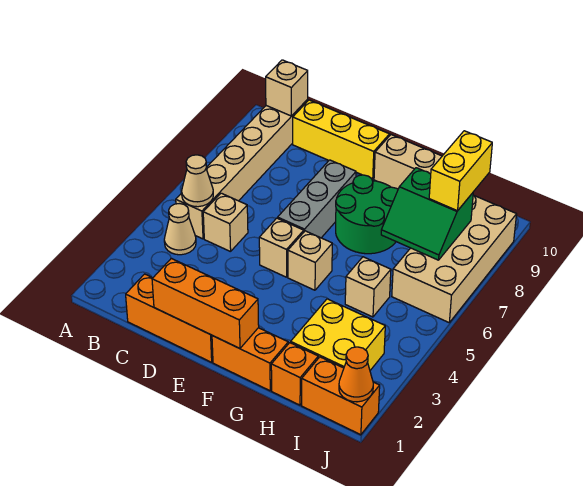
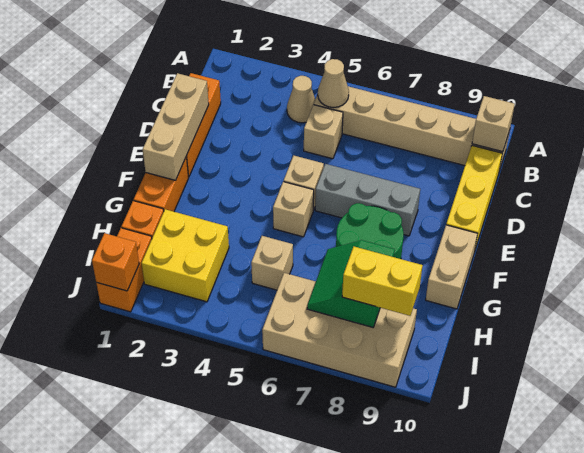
orange 1x3 brick [152,258,259,349] -> tan 1x3 brick [143,73,209,180]
orange 1x1 cone [339,347,373,402] -> orange 1x1 brick [92,233,139,291]

